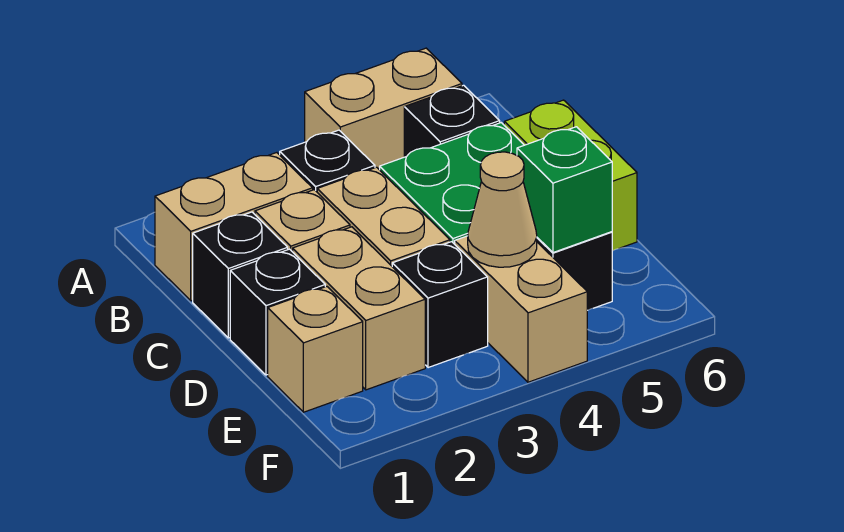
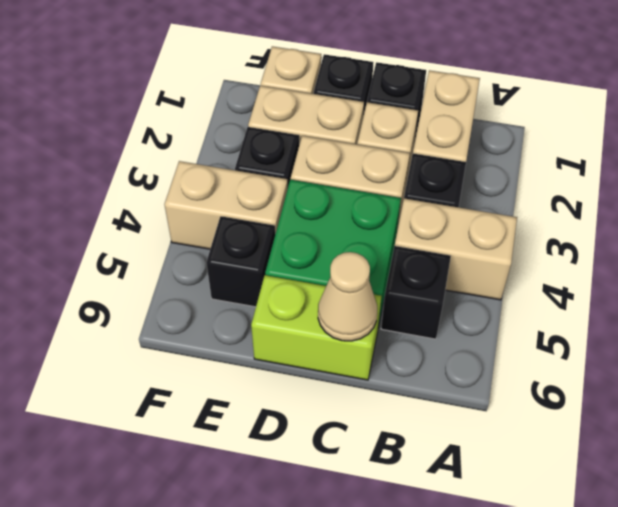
tan 1x2 brick [305,48,462,170] -> tan 1x2 brick turned to [395,198,517,300]
tan 1x1 cone [468,152,537,267] -> tan 1x1 cone moved to [318,252,377,341]
green 1x1 brick [517,127,612,253] -> none

